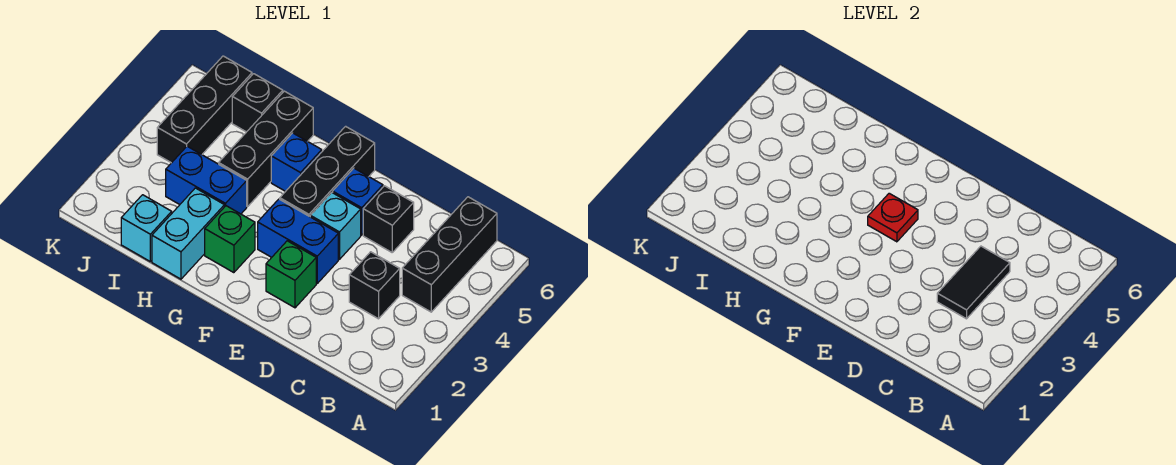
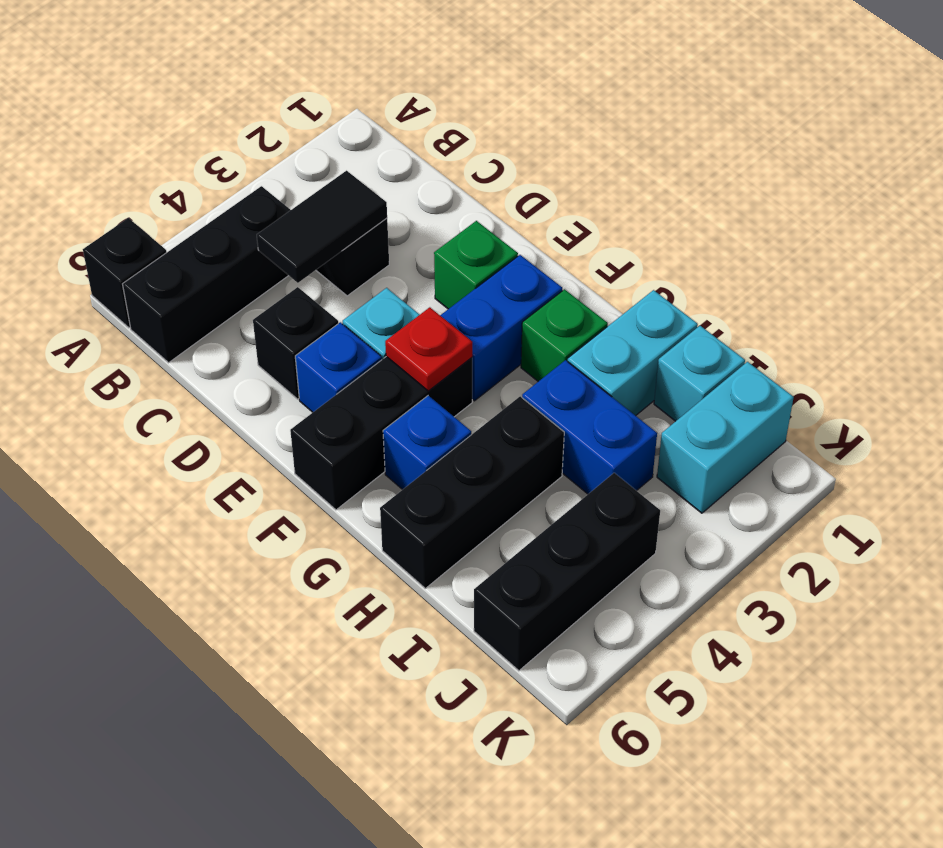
blue 1x2 brick [258,199,338,283] -> blue 1x2 brick turned to [440,255,562,401]
black 1x1 brick [232,74,283,132] -> black 1x1 brick moved to [83,218,167,328]
none -> cyan 1x2 brick [657,362,794,513]

